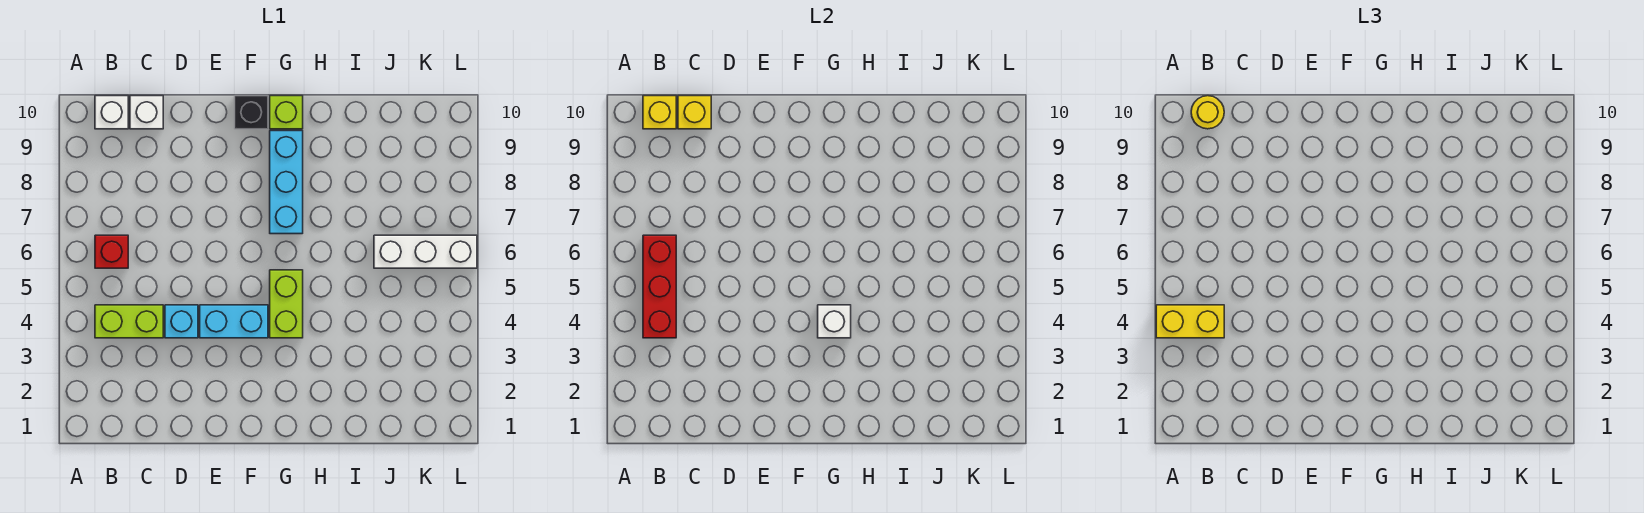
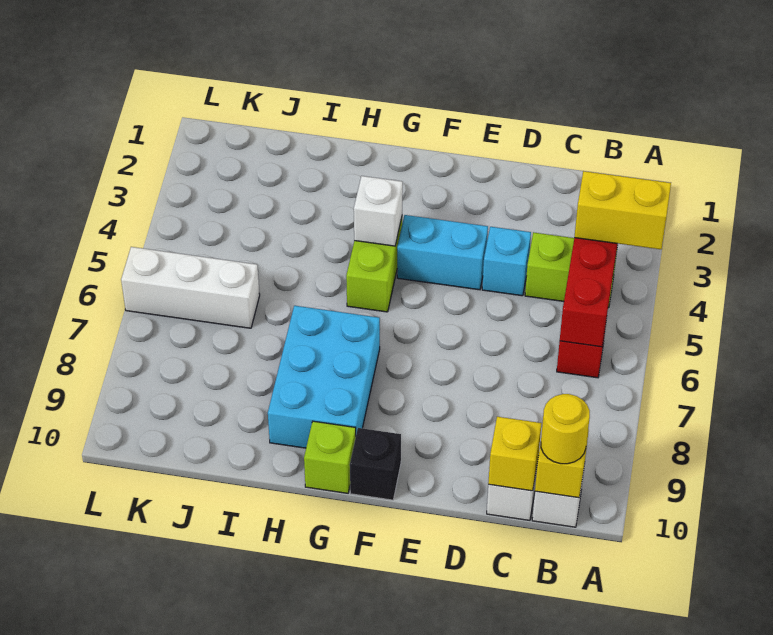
cyan 1x3 brick [270,131,303,234] -> cyan 2x3 brick [268,306,380,448]

